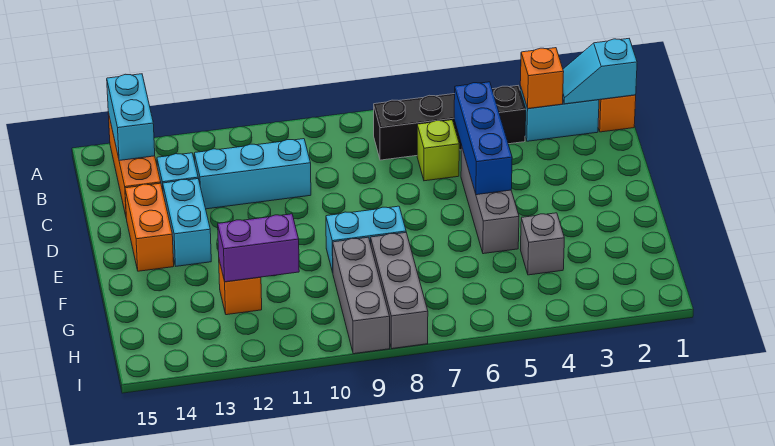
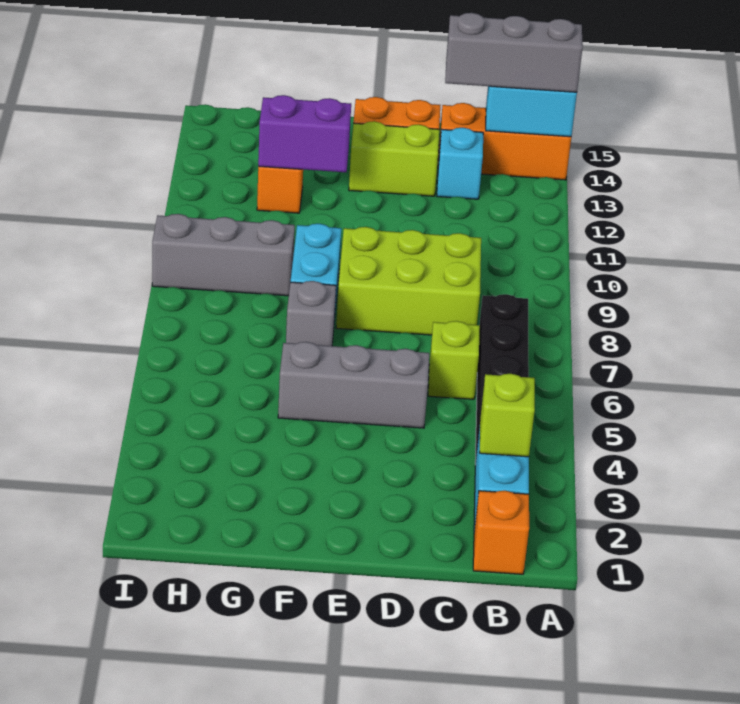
cyan 1x2 slope [563,39,637,104] -> none
orange 1x1 brick [520,48,564,109] -> lime 1x1 brick [480,374,535,457]
blue 1x3 brick [454,82,512,195] -> none
none -> lime 2x3 brick [336,227,481,335]
cyan 1x3 brick [194,139,311,209] -> none
cyan 1x2 brick [163,179,211,266] -> lime 1x2 brick [349,121,439,196]
grey 1x1 brick [520,213,564,275] -> grey 1x1 brick moved to [286,281,336,346]
grey 1x3 brick [371,233,428,349] -> grey 1x3 brick moved to [445,13,583,92]
purple 1x2 brick [218,214,299,282] -> purple 1x2 brick turned to [258,95,351,172]

